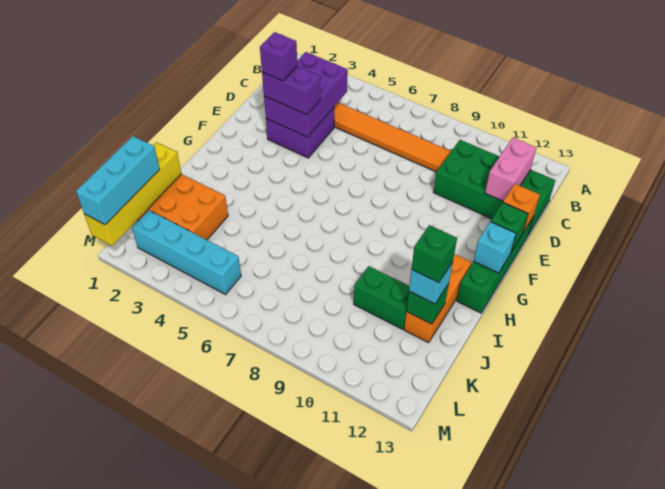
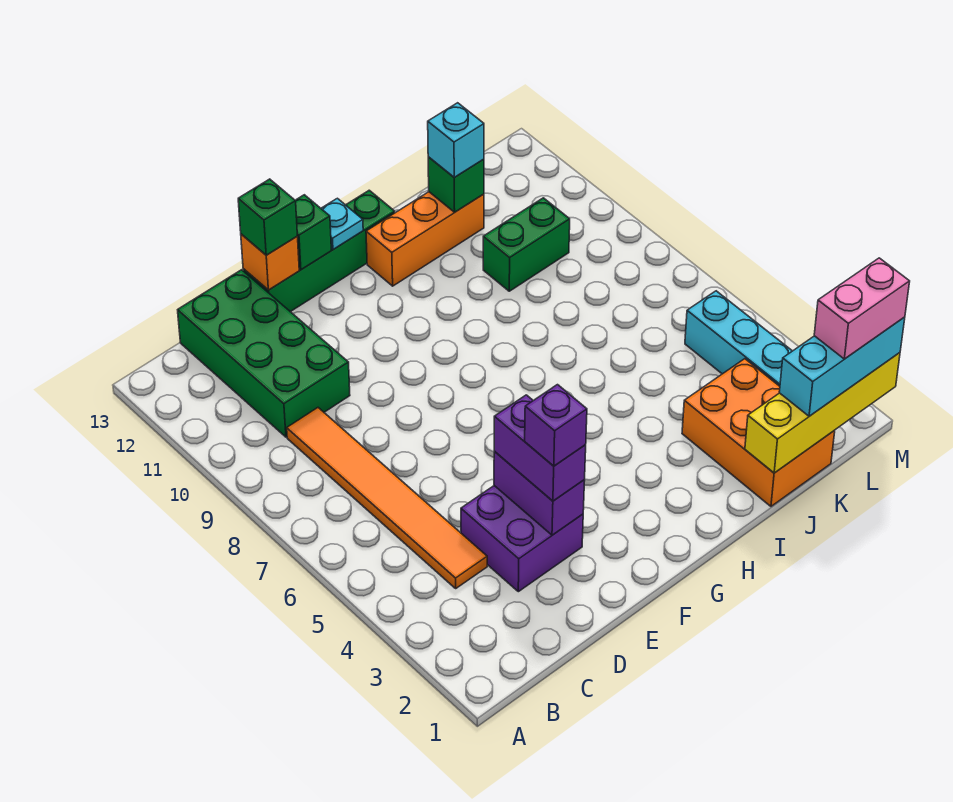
purple 2x3 brick [264,52,348,137] -> purple 1x2 brick [494,451,585,535]
pink 1x2 brick [485,138,536,201] -> pink 1x2 brick moved to [814,258,910,359]
cyan 1x1 brick [474,222,516,273] -> cyan 1x1 plate [321,198,363,249]
green 1x2 brick [354,266,409,329] -> green 1x2 brick turned to [483,198,570,291]
green 1x1 brick [412,225,457,283] -> green 1x1 brick moved to [238,179,297,255]

